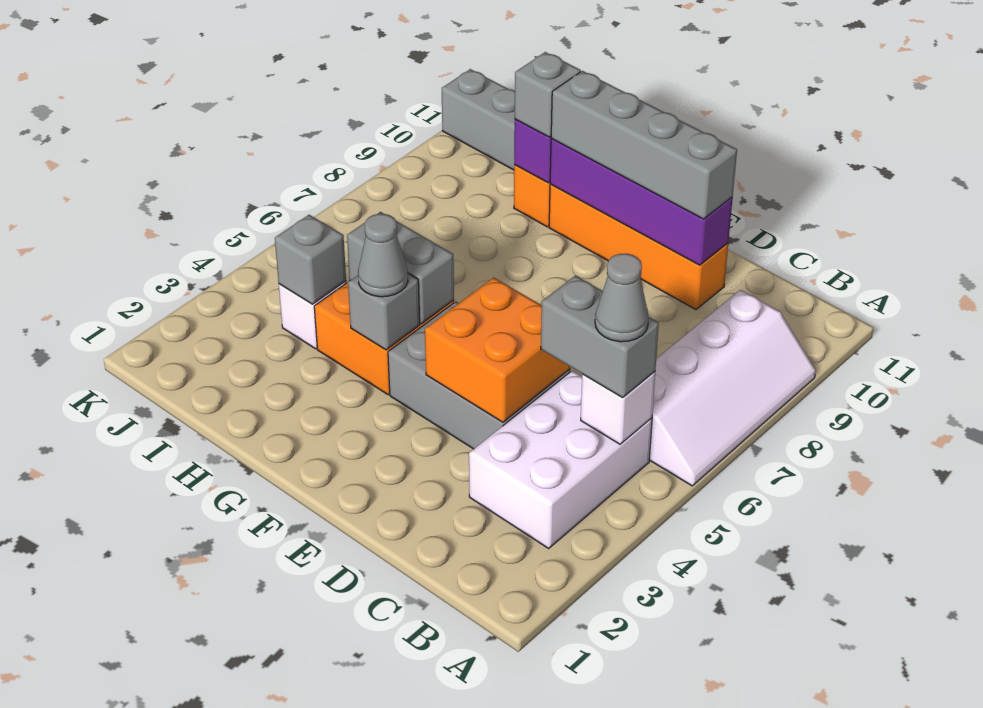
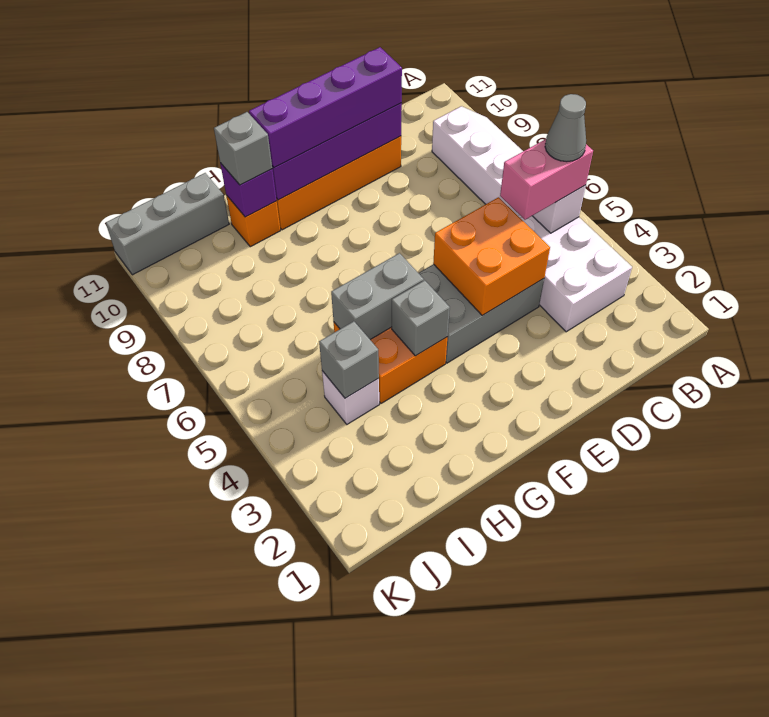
grey 1x2 brick [541,276,659,397] -> pink 1x2 brick [500,139,593,220]
grey 1x4 brick [551,71,737,219] -> purple 1x4 brick [249,47,402,168]
grey 1x1 cone [358,214,408,297] -> none

